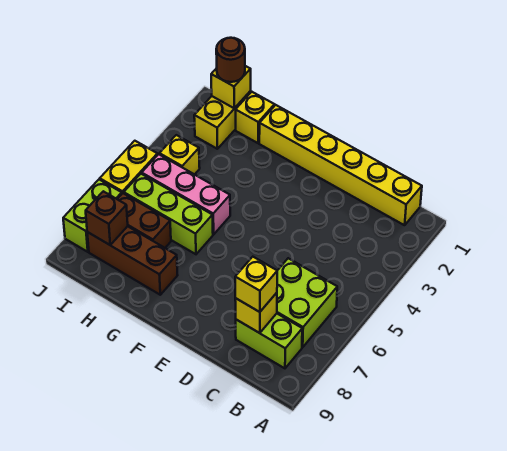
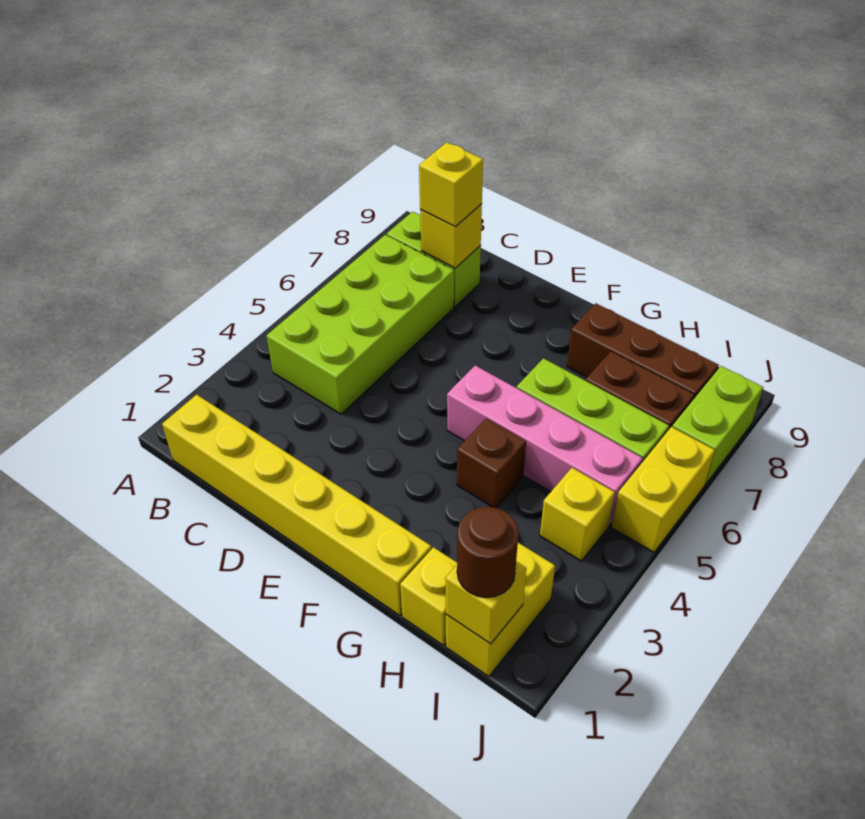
lime 2x2 brick [277,258,337,347] -> lime 2x4 brick [267,235,454,414]
pink 1x3 brick [142,154,230,234] -> pink 1x4 brick [447,365,643,526]
brown 1x1 brick [86,191,128,245] -> brown 1x1 brick moved to [457,418,526,508]

